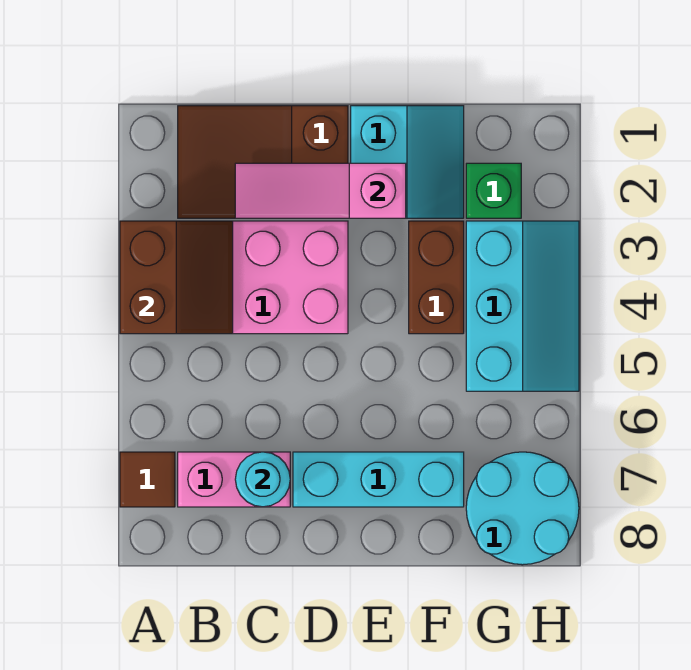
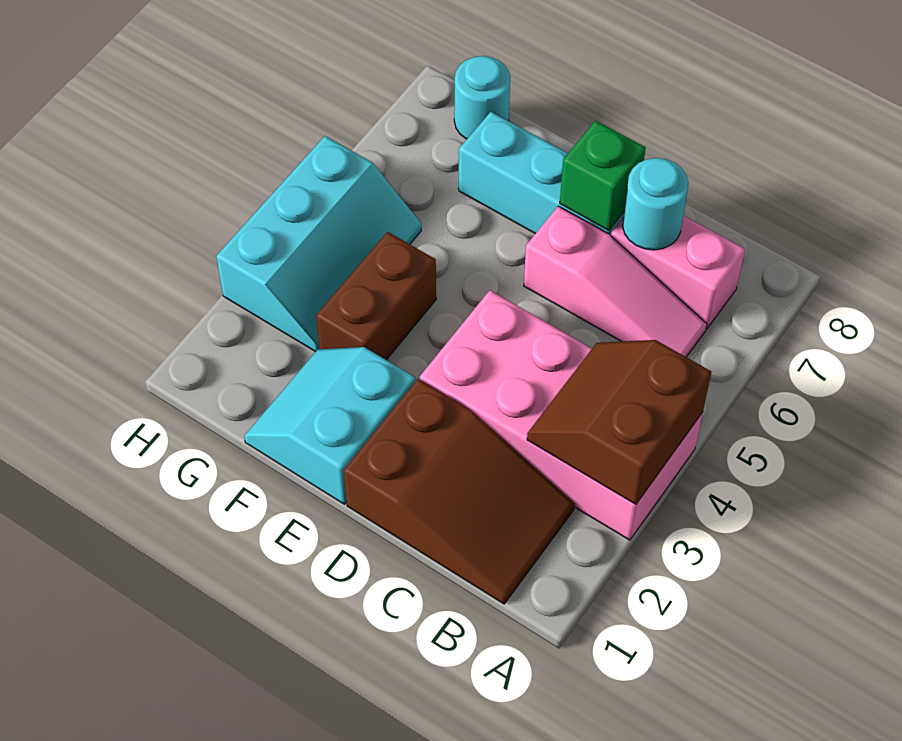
brown 1x1 tile [120,452,175,507] -> none
pink 1x3 slope [235,163,406,218] -> pink 1x3 slope moved to [524,206,707,357]
green 1x1 brick [466,163,521,218] -> green 1x1 brick moved to [560,121,646,230]
cyan 2x3 slope [466,221,579,391] -> cyan 2x3 slope turned to [216,136,421,352]
cyan 2x2 round brick [466,452,579,565] -> cyan 1x1 round brick [454,56,510,139]

